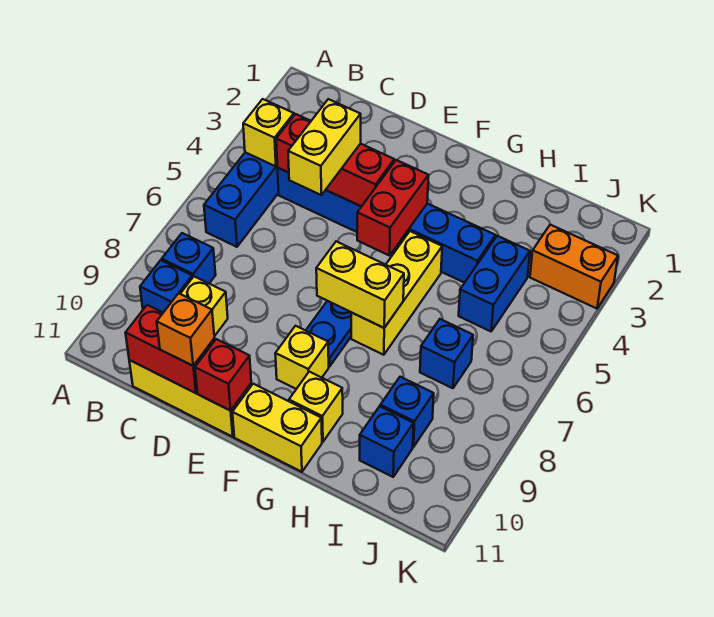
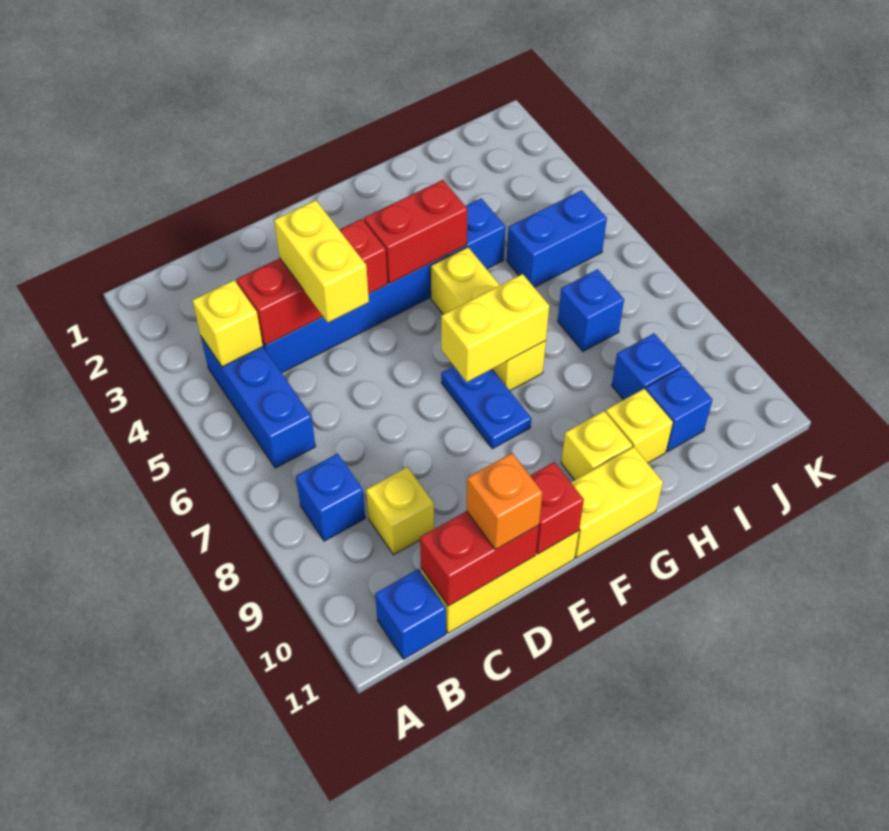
blue 1x1 brick [140,260,192,312] -> blue 1x1 brick moved to [375,569,446,659]
red 1x2 brick [357,160,428,256] -> red 1x2 brick turned to [364,180,468,283]
yellow 1x1 brick [275,326,329,389] -> yellow 1x1 brick moved to [606,389,673,463]
blue 1x2 brick [459,236,530,331] -> blue 1x2 brick turned to [507,190,607,287]
orange 1x2 brick [530,225,618,309] -> none

